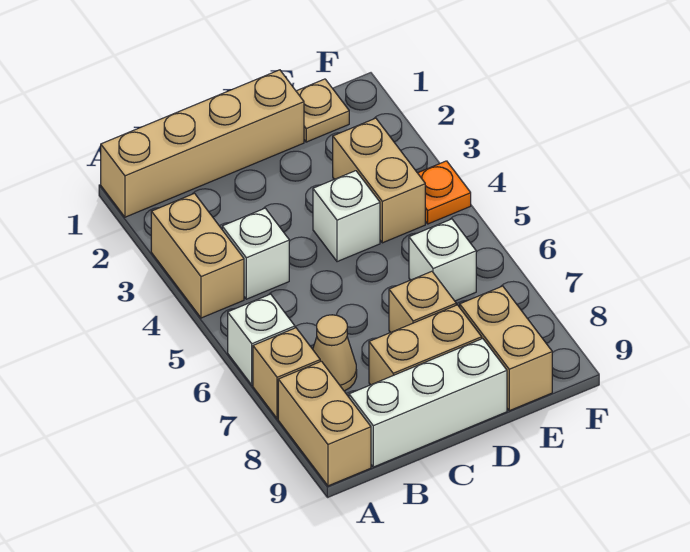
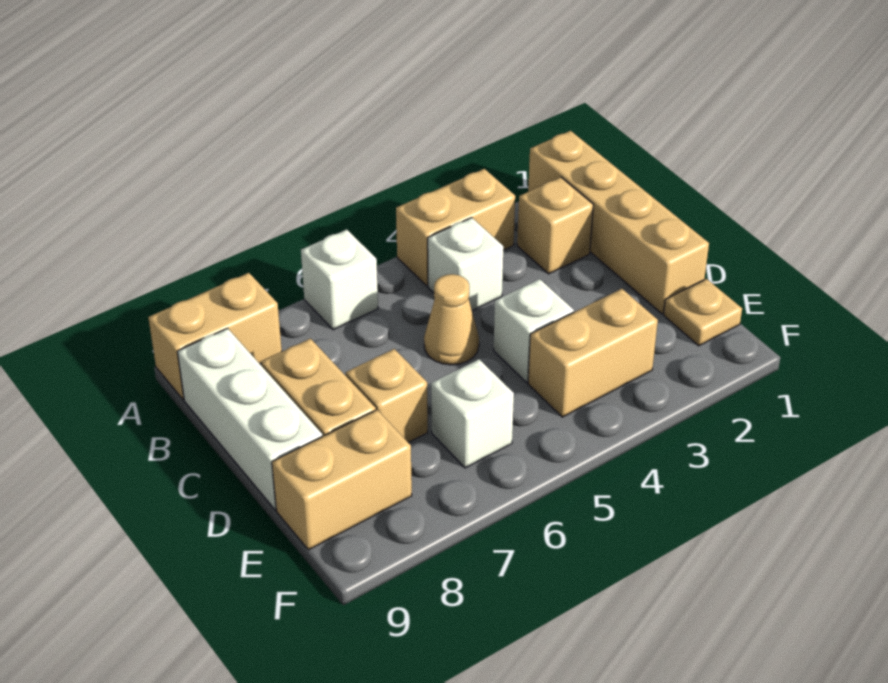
tan 1x1 brick [253,328,320,419] -> tan 1x1 brick moved to [517,177,593,274]
tan 1x1 cone [313,315,357,391] -> tan 1x1 cone moved to [424,274,479,365]
orange 1x1 plate [418,161,471,224] -> none

